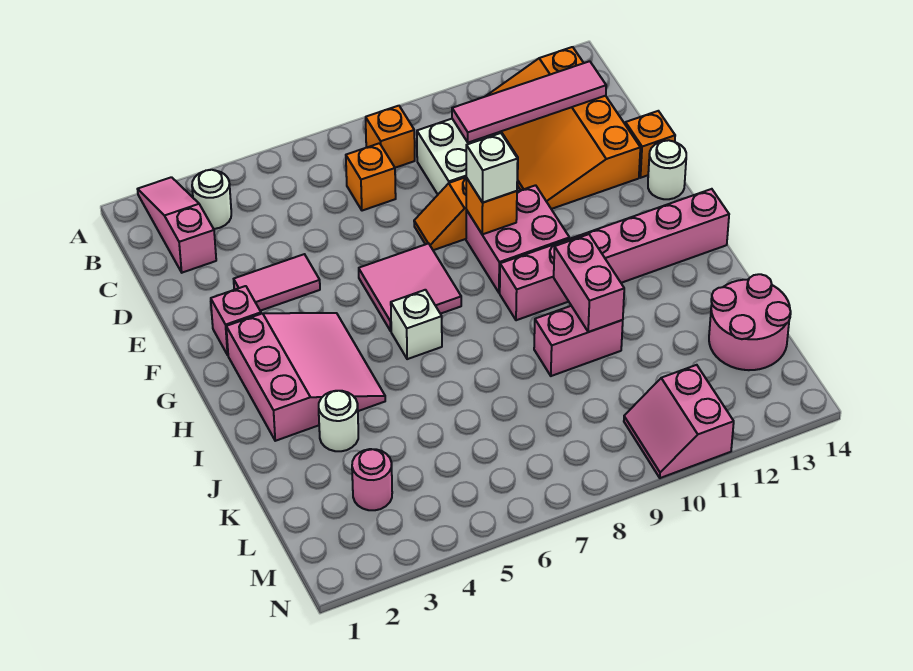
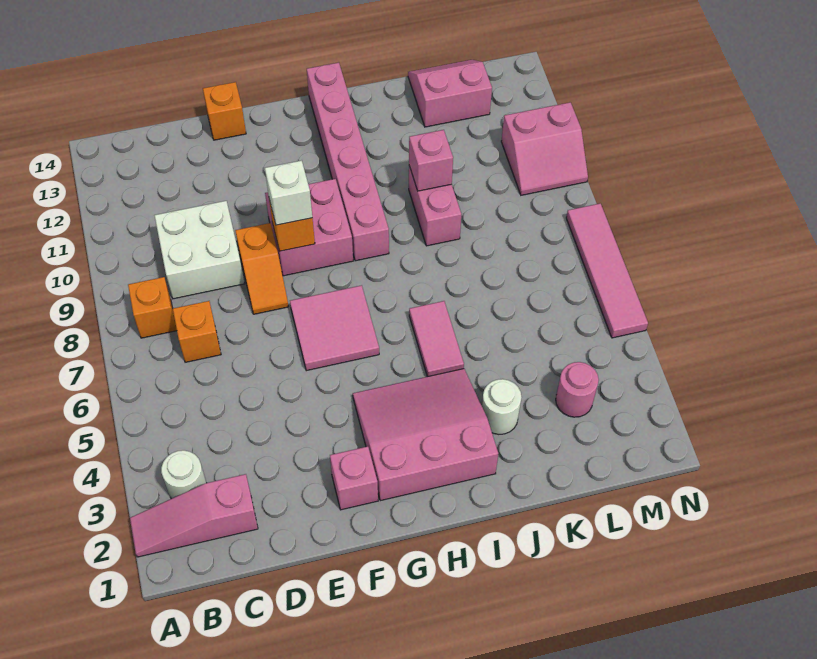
orange 3x4 slope [487,47,640,209] -> none
pink 1x4 tile [452,61,606,143] -> pink 1x4 tile moved to [566,203,648,338]
pink 1x2 tile [234,254,320,311] -> pink 1x2 tile moved to [409,301,464,377]
white 1x1 round brick [648,140,686,199] -> none
white 1x1 brick [391,290,442,359] -> none
pink 1x2 brick [554,234,624,332] -> pink 1x1 brick [409,130,453,191]
pink 2x2 round brick [709,274,791,370] -> pink 2x2 slope [408,60,492,127]

